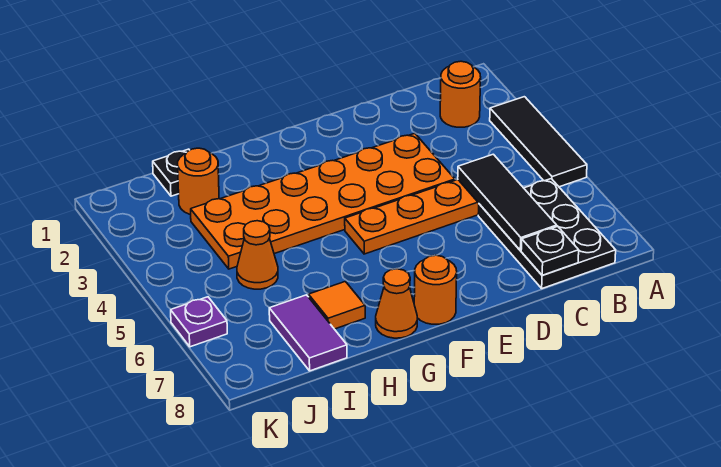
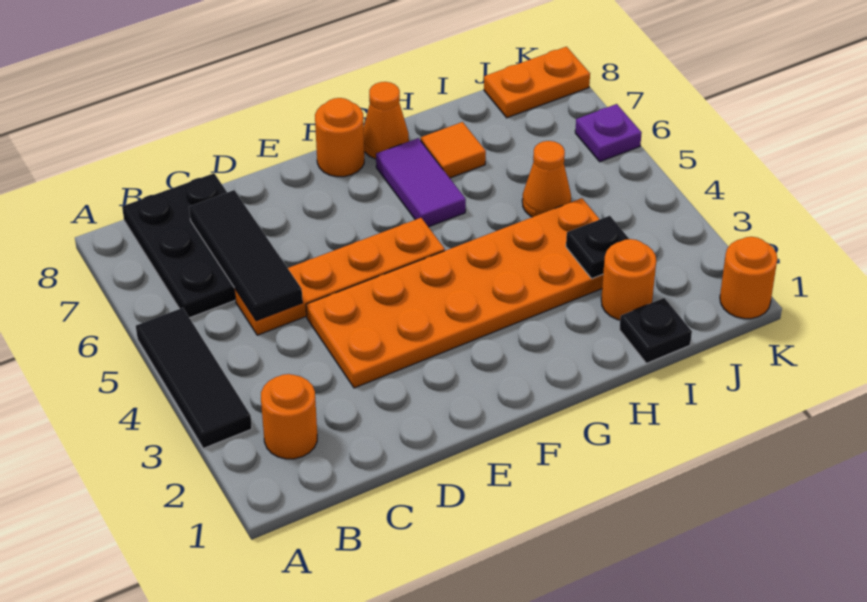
black 1x1 plate [521,226,579,275] -> black 1x1 plate moved to [566,216,629,278]
purple 1x2 tile [269,295,347,371] -> purple 1x2 tile moved to [376,138,466,227]
none -> orange 1x2 plate [484,47,590,118]
none -> orange 1x1 round brick [720,237,777,319]

